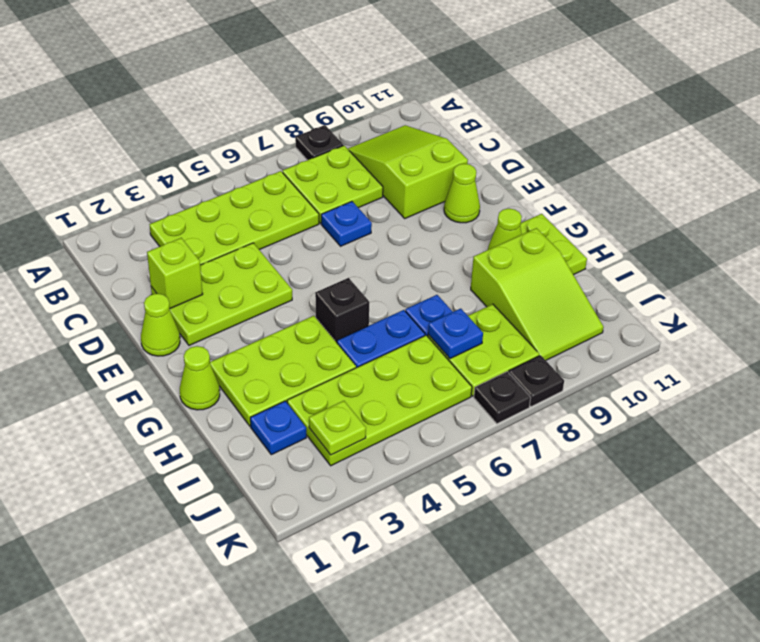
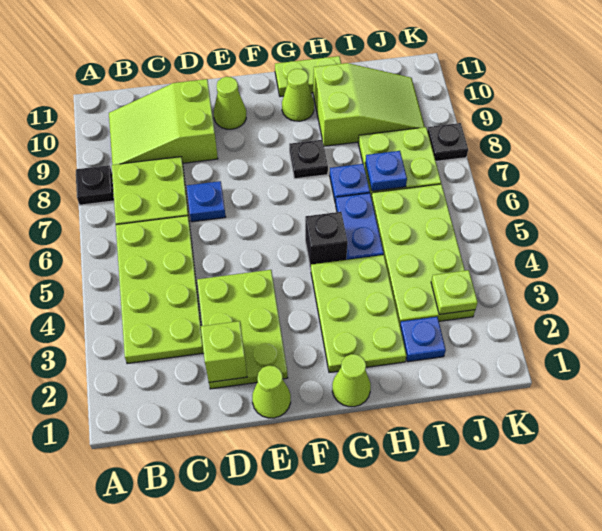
black 1x1 plate [474,372,531,424] -> black 1x1 plate moved to [289,140,328,179]

